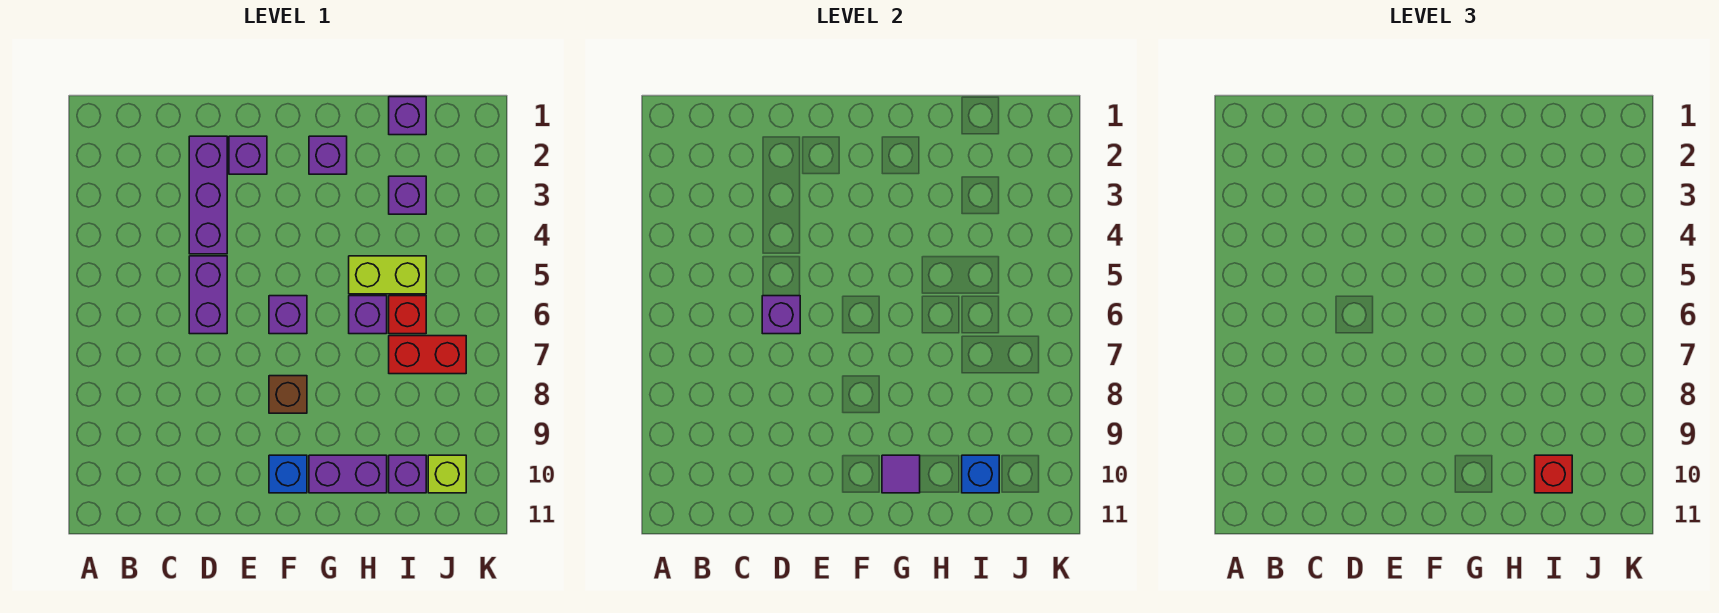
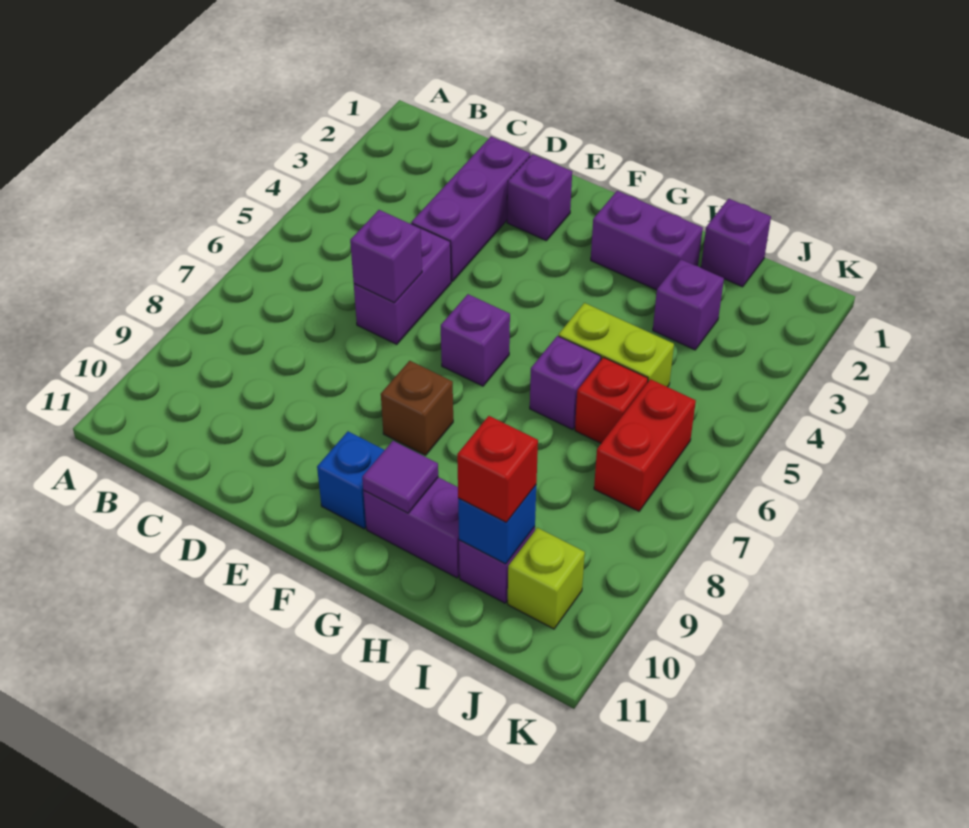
purple 1x1 brick [309,136,347,174] -> purple 1x2 brick [591,191,703,290]
red 1x2 brick [389,336,466,374] -> red 1x2 brick turned to [594,379,696,511]

